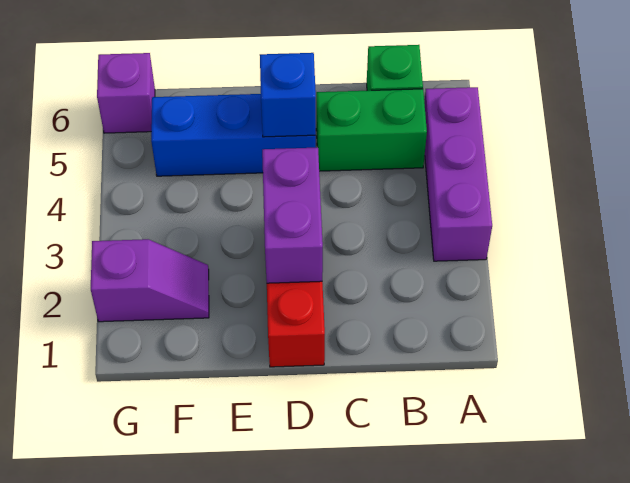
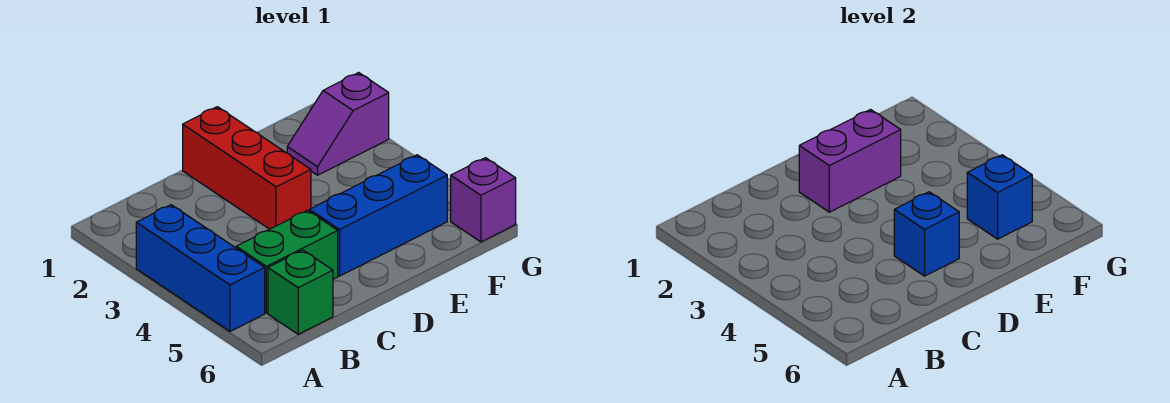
purple 1x3 brick [424,87,492,261] -> blue 1x3 brick [136,205,265,331]
purple 1x2 brick [262,147,323,283] -> purple 1x2 brick turned to [799,110,901,212]
none -> blue 1x1 brick [967,155,1032,239]

